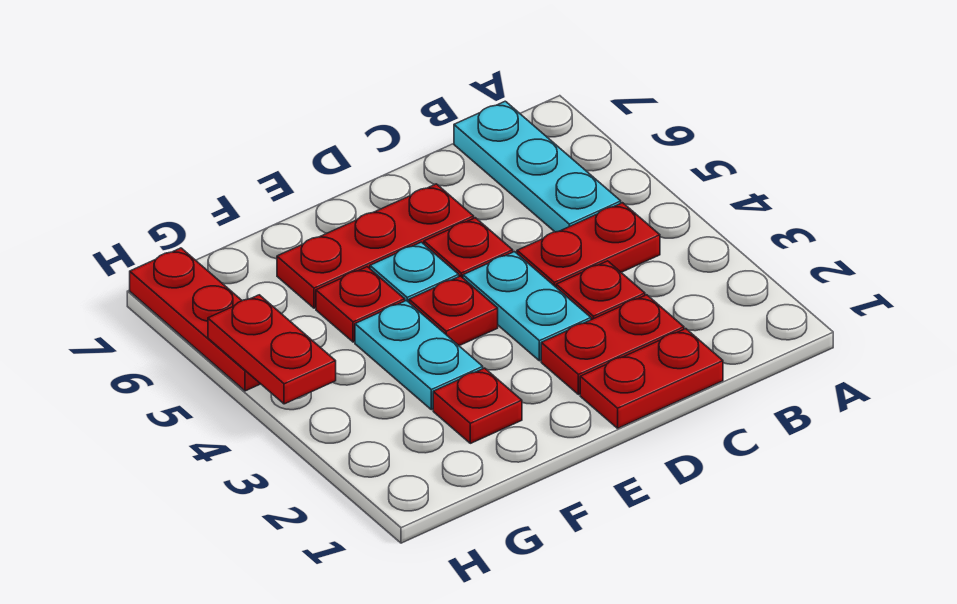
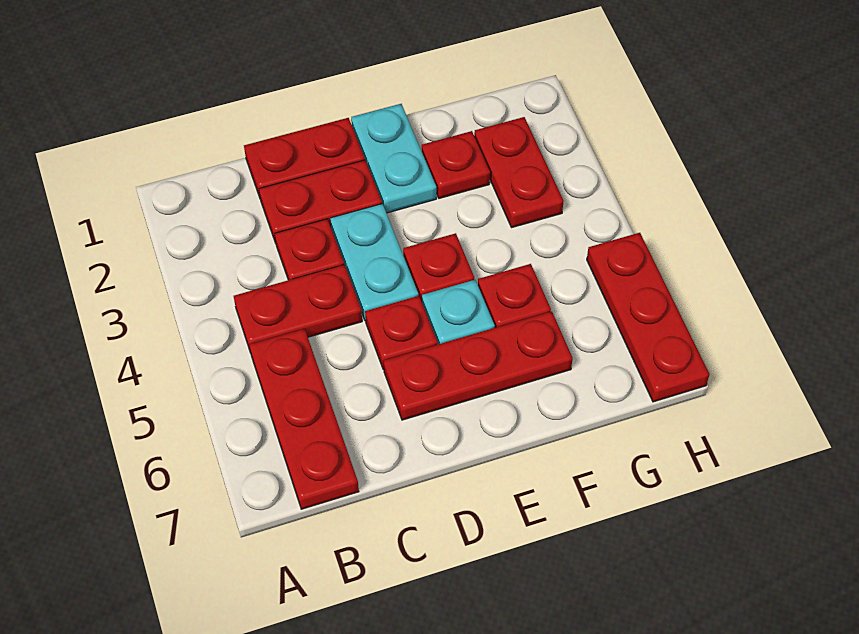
cyan 1x3 plate [454,101,621,232] -> red 1x3 plate [249,329,359,509]
cyan 1x2 plate [355,301,483,410] -> cyan 1x2 plate moved to [351,104,436,213]
red 1x2 plate [208,295,336,404] -> red 1x2 plate moved to [474,117,564,228]

